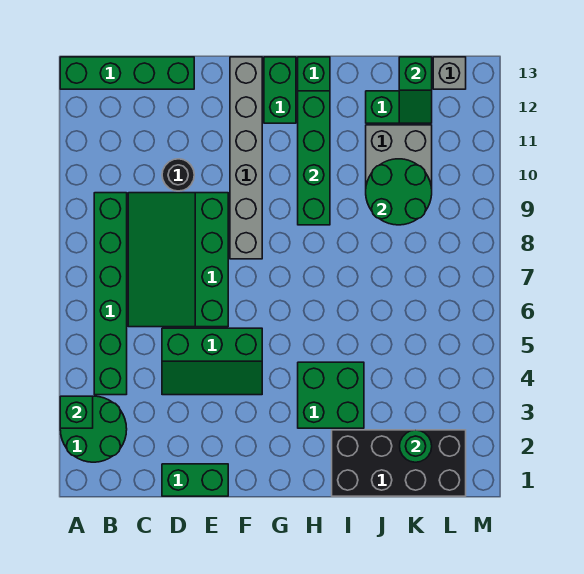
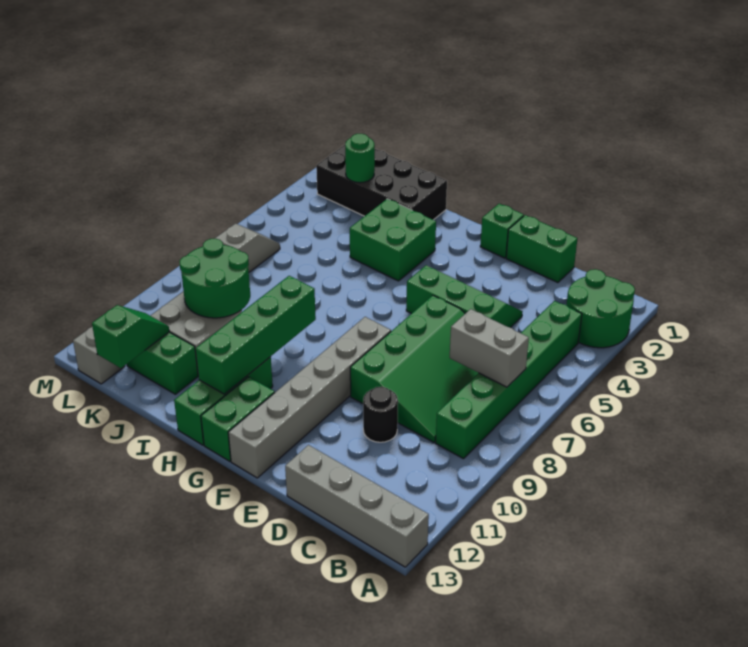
green 1x1 brick [60,396,93,428] -> green 1x1 brick moved to [480,204,524,258]
green 1x4 brick [60,57,194,89] -> grey 1x4 brick [285,445,429,567]
none -> grey 1x2 brick [450,309,529,387]
none -> grey 1x2 slope [215,224,280,272]

